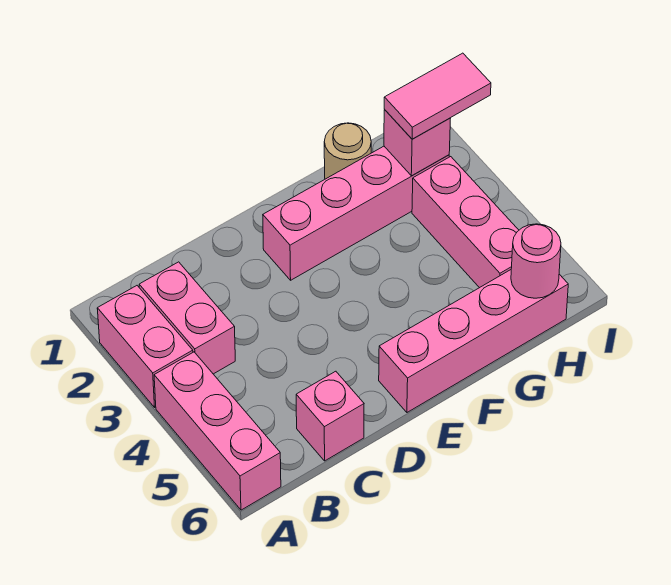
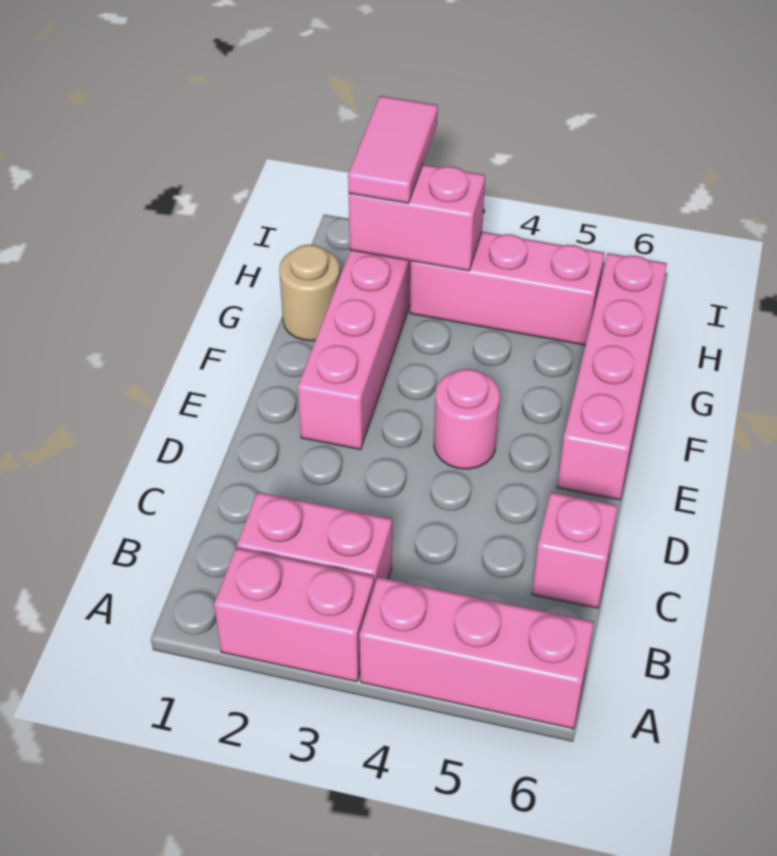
pink 1x1 brick [384,110,451,176] -> pink 1x2 brick [349,165,485,271]
pink 1x1 round brick [511,224,561,298] -> pink 1x1 round brick moved to [434,369,500,469]

